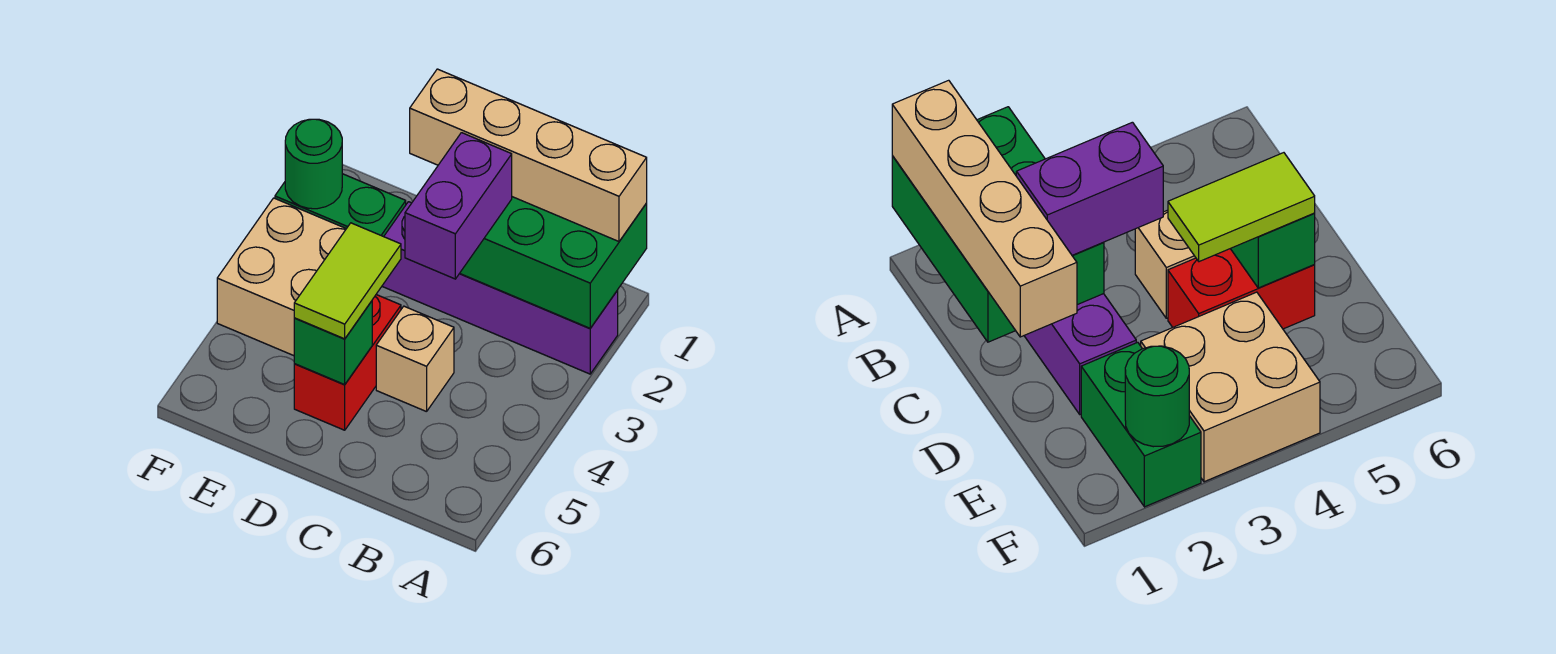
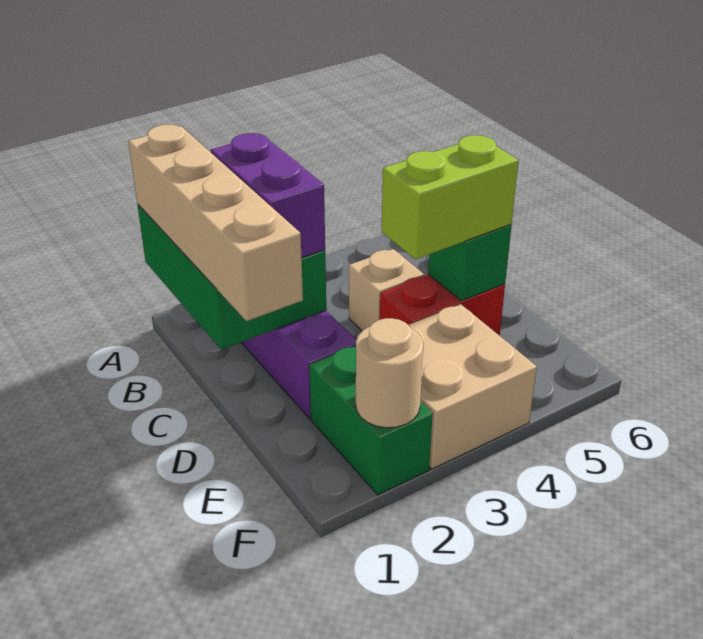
purple 1x2 brick [405,133,512,279] -> purple 1x2 brick turned to [211,133,325,258]
lime 1x2 tile [294,223,401,339] -> lime 1x2 brick [382,135,519,259]
green 1x1 round brick [285,119,342,209] -> tan 1x1 round brick [356,318,423,428]

